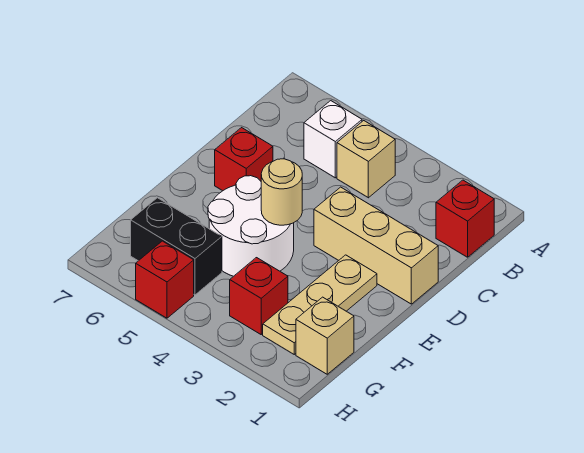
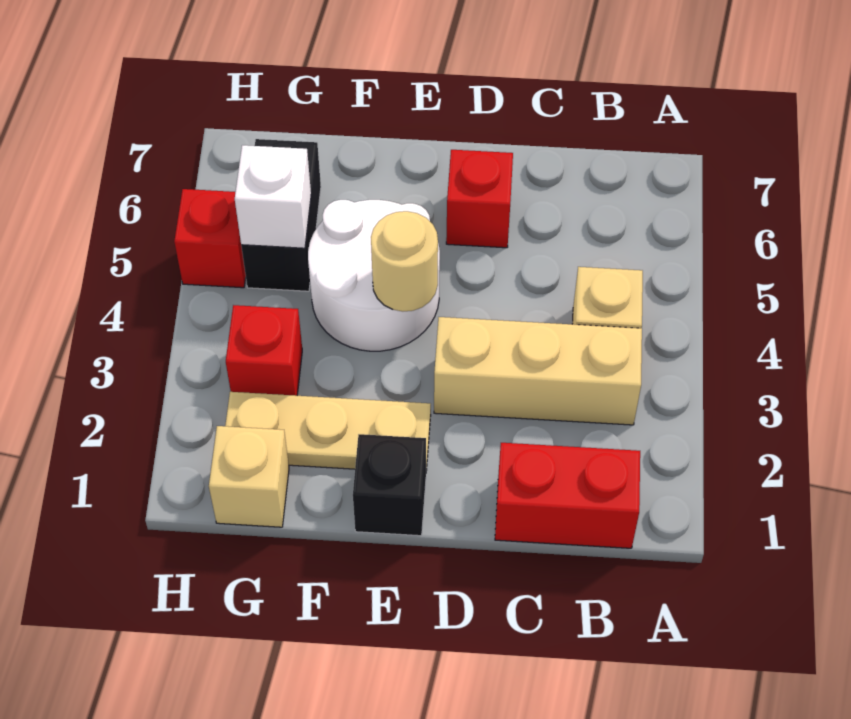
red 1x1 brick [436,180,494,257] -> red 1x2 brick [495,443,640,548]
white 1x1 brick [304,101,362,178] -> white 1x1 brick moved to [235,145,311,248]
tan 1x3 brick [314,187,438,304] -> tan 1x3 brick turned to [434,317,642,425]
none -> black 1x1 brick [353,434,426,536]

